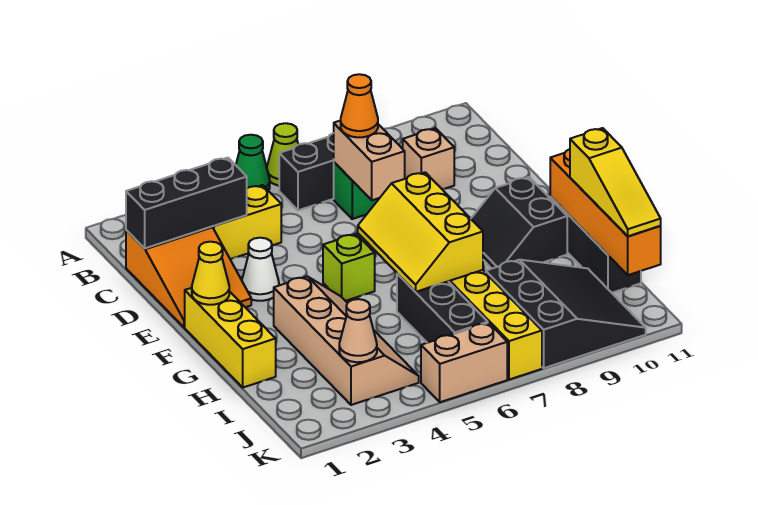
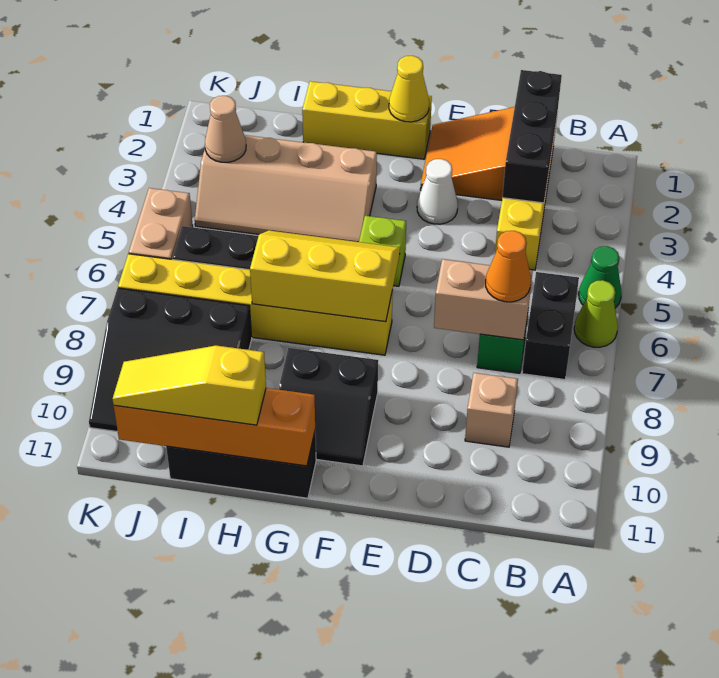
black 2x2 slope [471,177,567,268] -> black 2x2 slope turned to [279,348,378,466]

